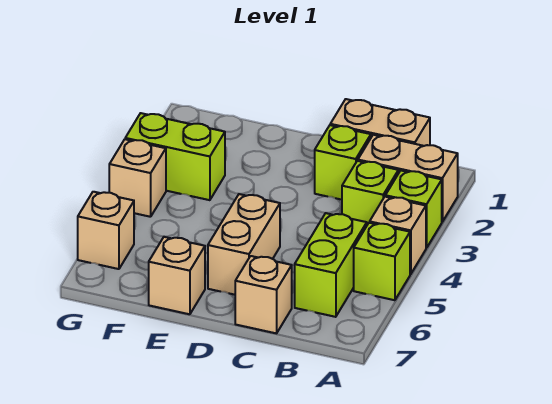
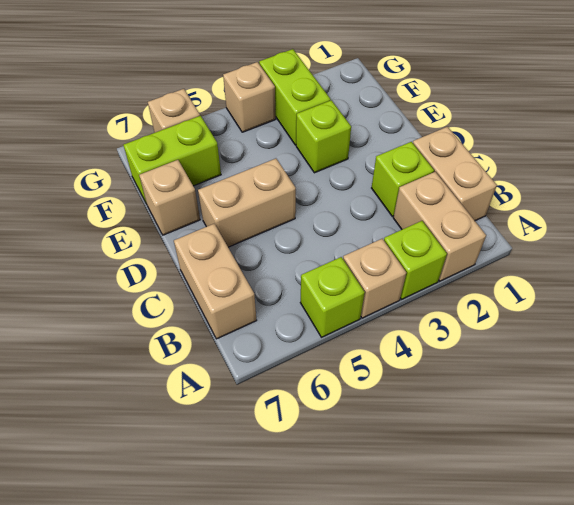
lime 1x1 brick [342,161,398,225] -> lime 1x1 brick moved to [296,100,351,173]
lime 1x2 brick [295,213,367,317] -> lime 1x2 brick moved to [124,116,221,204]
tan 1x1 brick [235,256,292,333] -> tan 1x2 brick [174,224,257,339]

